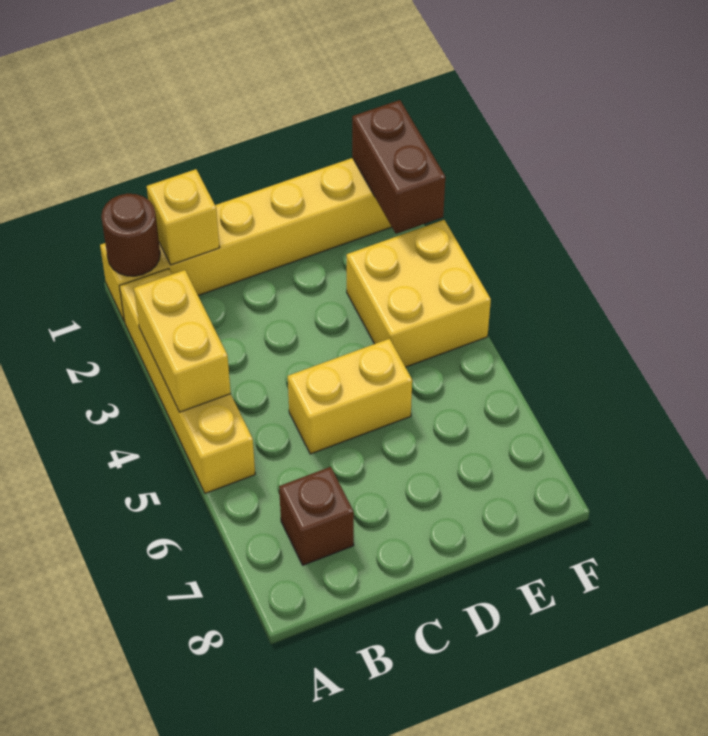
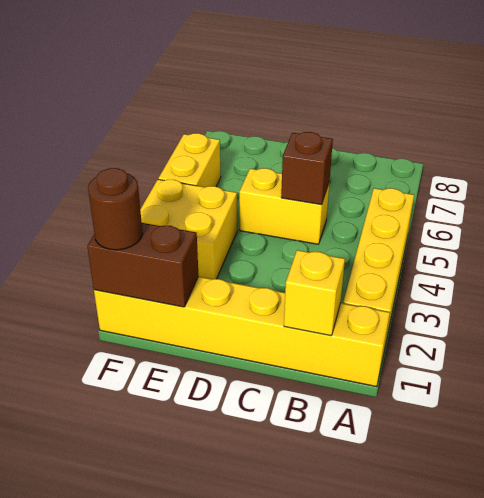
brown 1x1 round brick [101,194,160,276] -> brown 1x1 round brick moved to [88,168,143,250]
yellow 1x2 brick [134,270,231,412] -> yellow 1x2 brick moved to [158,133,221,187]
brown 1x1 brick [279,467,354,565] -> brown 1x1 brick moved to [281,132,333,205]
brown 1x2 brick [352,100,445,234] -> brown 1x2 brick turned to [87,223,199,307]

